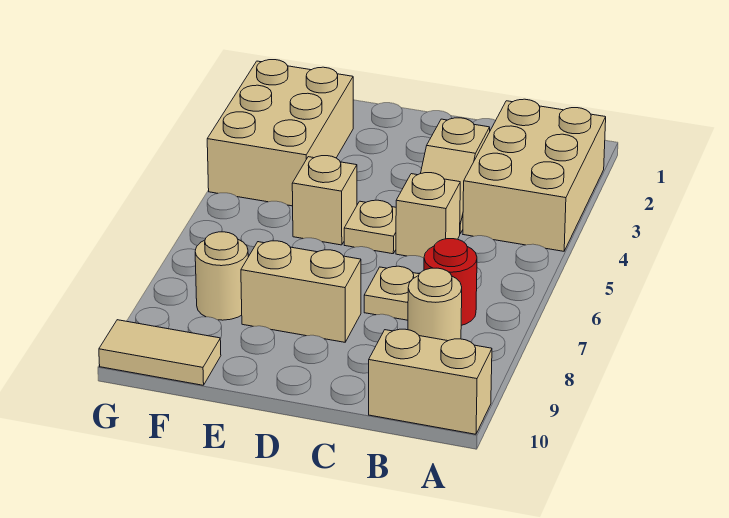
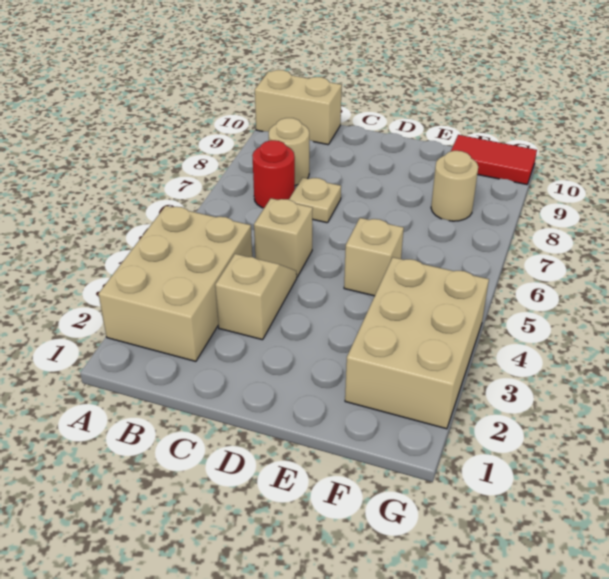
tan 1x1 plate [344,200,396,254] -> none
tan 1x2 brick [241,241,361,342] -> none
tan 1x2 tile [99,320,221,385] -> red 1x2 tile [451,135,537,185]

